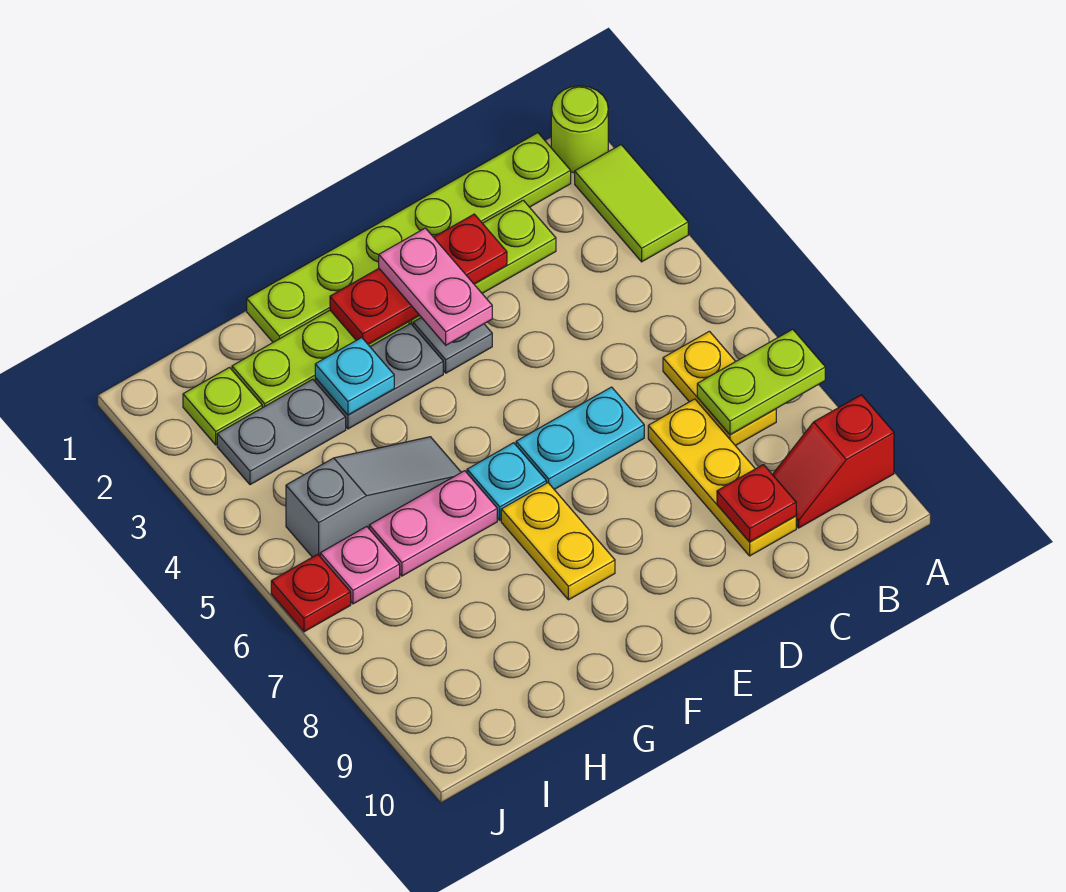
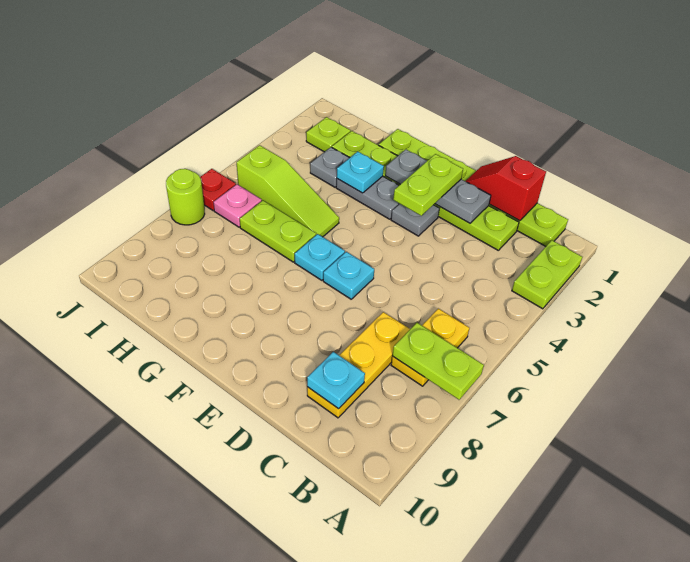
lime 1x1 round brick [551,86,608,173] -> lime 1x1 round brick moved to [166,169,205,225]
lime 1x2 tile [575,145,688,262] -> lime 1x2 plate [512,240,582,309]
red 1x2 slope [772,395,894,528] -> red 1x2 slope moved to [465,156,546,221]
red 1x1 plate [717,465,796,542] -> cyan 1x1 plate [307,352,365,409]
red 1x3 plate [330,214,507,344] -> grey 1x3 plate [385,150,491,223]
cyan 1x2 plate [516,387,644,489] -> cyan 1x1 plate [323,252,374,299]
pink 1x2 plate [379,228,492,345] -> lime 1x2 plate [393,154,463,216]
yellow 1x2 plate [501,483,615,600] -> none
grey 1x3 slope [286,437,461,557] -> lime 1x3 slope [237,145,339,237]
pink 1x2 plate [369,471,497,576] -> lime 1x2 plate [240,200,316,262]
grey 1x2 plate [217,379,346,485] -> grey 1x1 plate [310,147,350,187]

